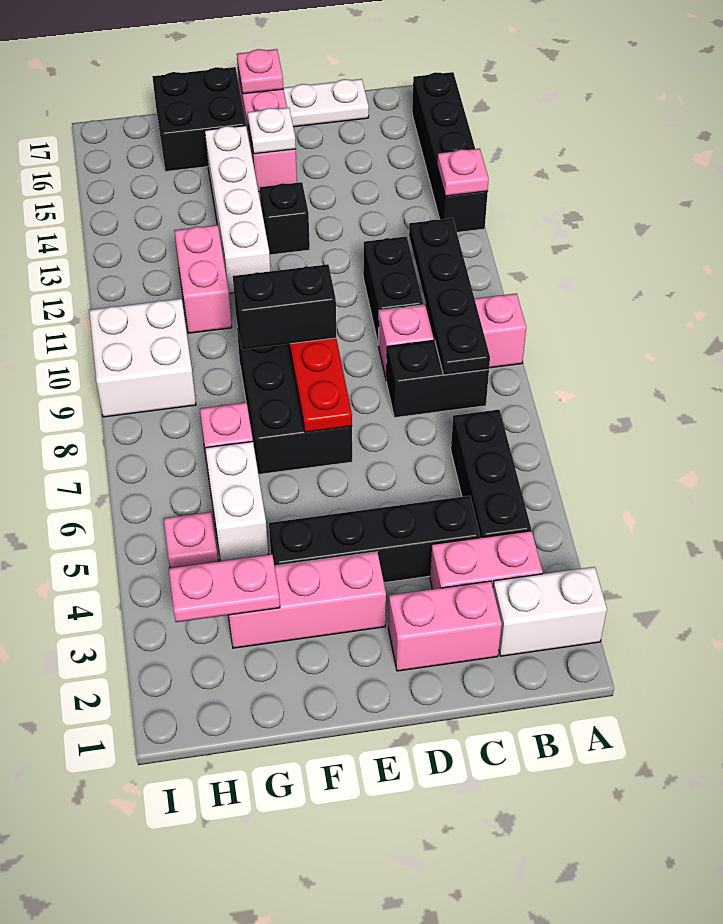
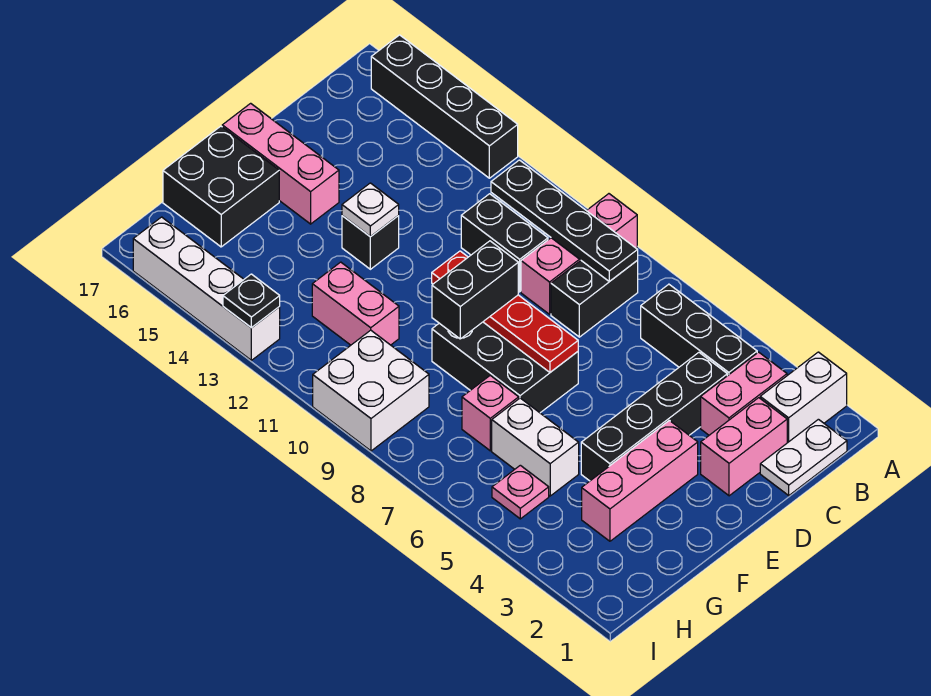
pink 1x1 plate [437,149,489,196] -> none
white 1x2 plate [283,79,369,127] -> white 1x2 plate moved to [760,419,847,496]
white 1x1 plate [248,108,296,154] -> white 1x1 plate moved to [342,183,399,237]
pink 1x1 plate [237,49,283,94] -> none
white 1x4 brick [205,126,270,293] -> white 1x4 brick moved to [133,217,280,360]
pink 1x2 plate [169,554,280,622] -> none
none -> black 1x1 plate [223,274,280,328]

